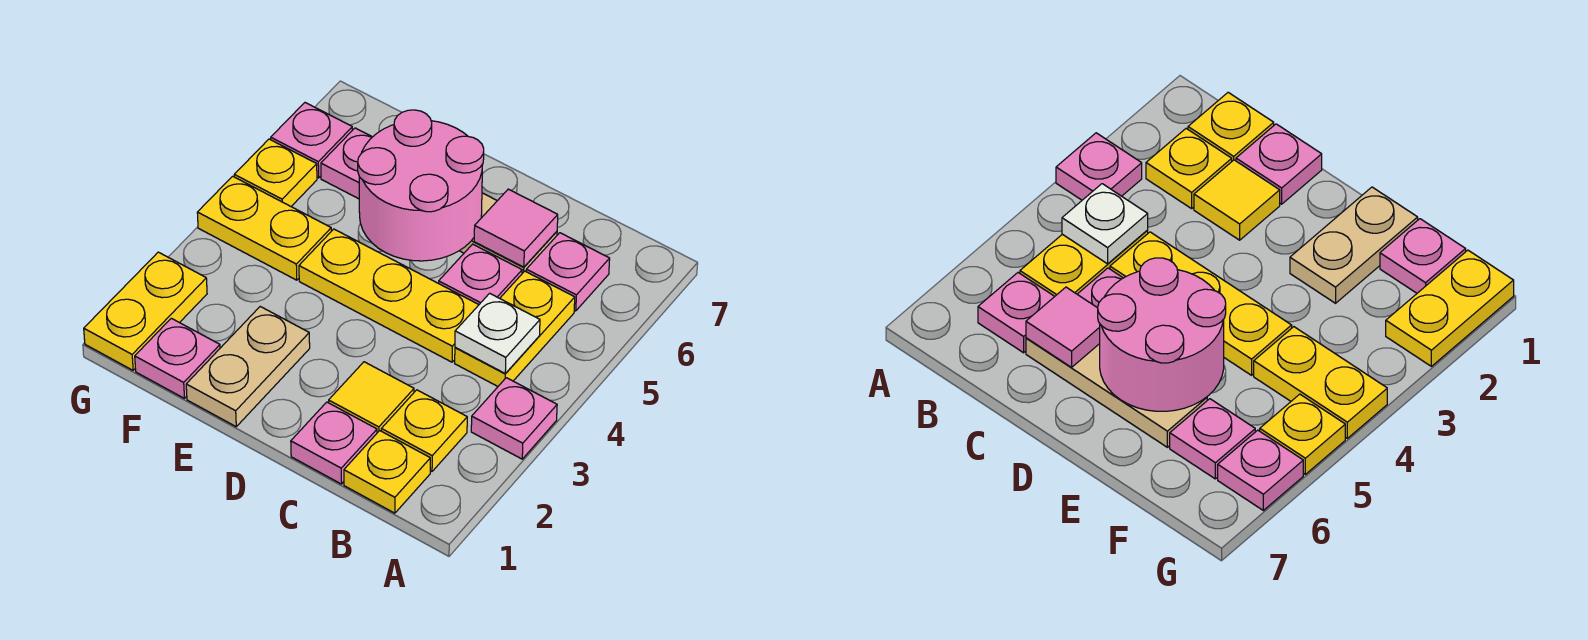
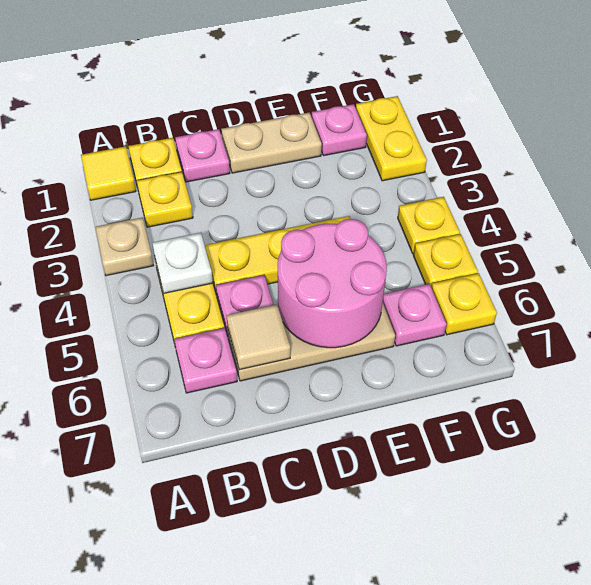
pink 1x1 plate [471,378,557,459] -> tan 1x1 plate [95,217,153,276]
yellow 1x1 tile [329,362,414,433] -> yellow 1x1 tile moved to [81,146,136,200]
pink 1x1 tile [474,189,558,267] -> tan 1x1 tile [227,305,290,370]
tan 1x2 plate [186,307,310,427] -> tan 1x2 plate turned to [221,113,322,173]
yellow 1x2 plate [197,176,331,280] -> yellow 1x1 plate [398,197,460,254]
pink 1x1 plate [271,103,352,178] -> yellow 1x1 plate [431,273,497,335]

